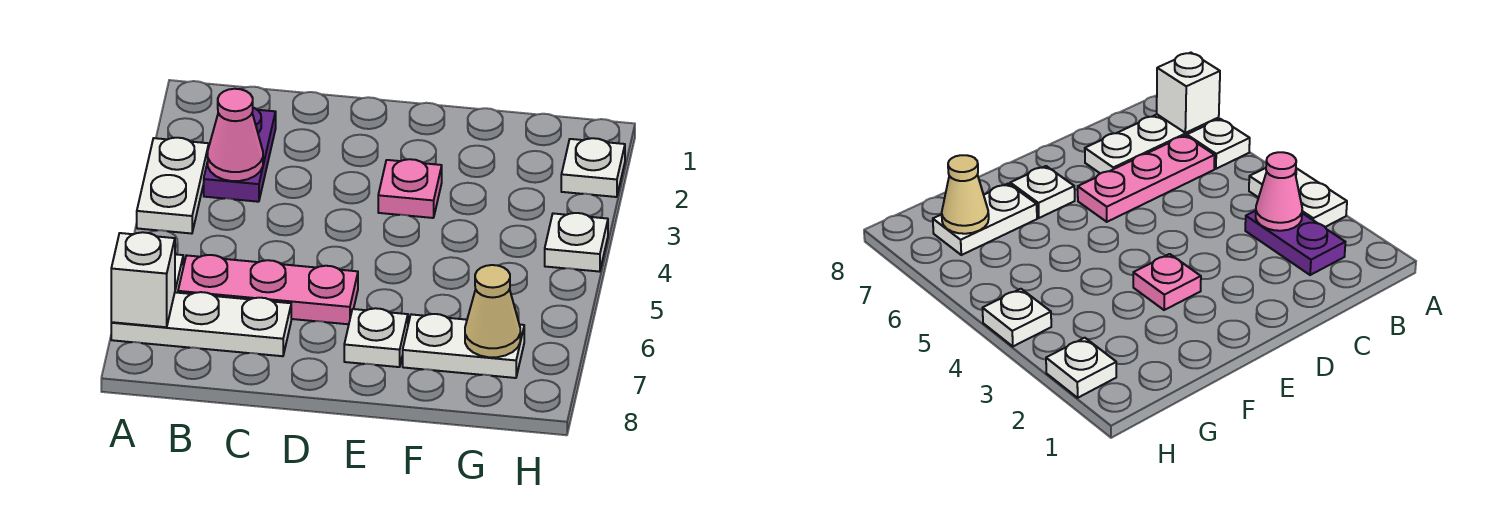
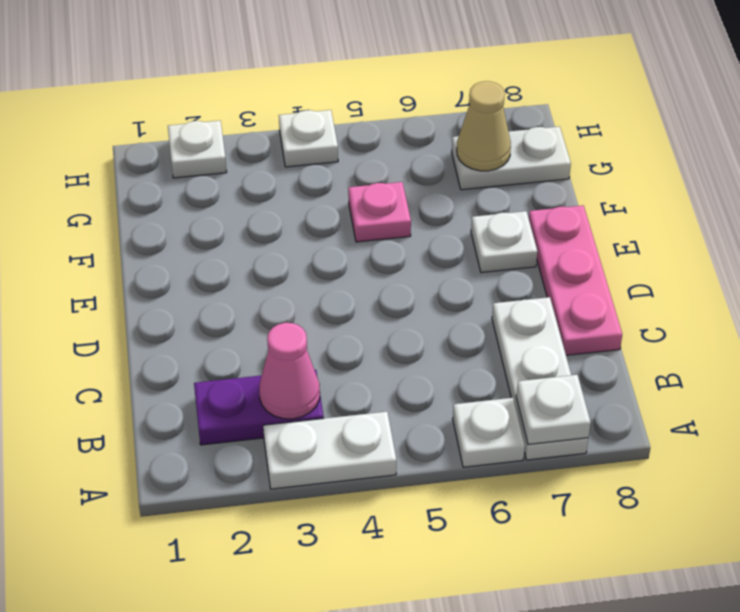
white 1x1 brick [111,232,175,327] -> white 1x1 plate [516,375,591,444]
pink 1x3 plate [178,255,358,324] -> pink 1x3 plate moved to [529,205,622,355]
pink 1x1 plate [378,159,442,218] -> pink 1x1 plate moved to [348,182,411,242]
white 1x2 plate [403,314,524,378] -> white 1x2 plate turned to [452,126,571,190]

